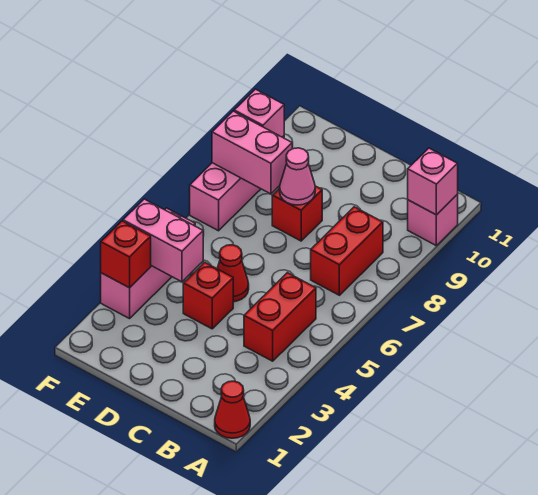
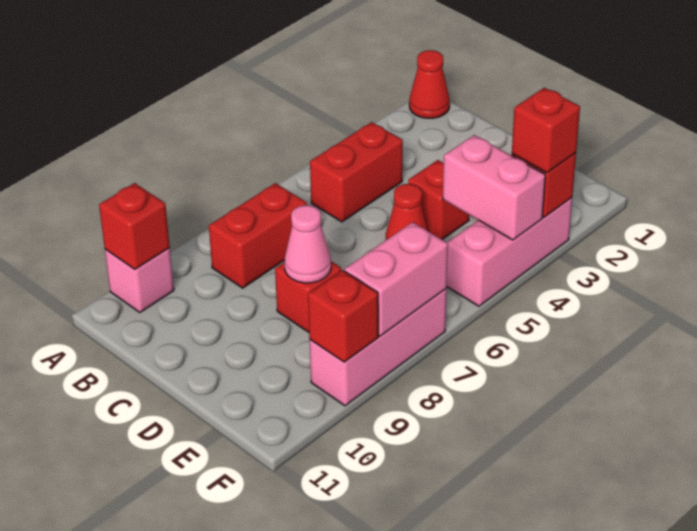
pink 1x1 brick [408,148,458,215] -> red 1x1 brick [99,183,170,269]
pink 1x2 brick [212,111,292,194] -> pink 1x2 brick turned to [344,222,448,336]
none -> red 1x1 brick [512,88,580,173]
pink 1x1 brick [234,89,284,137] -> red 1x1 brick [308,270,378,362]

